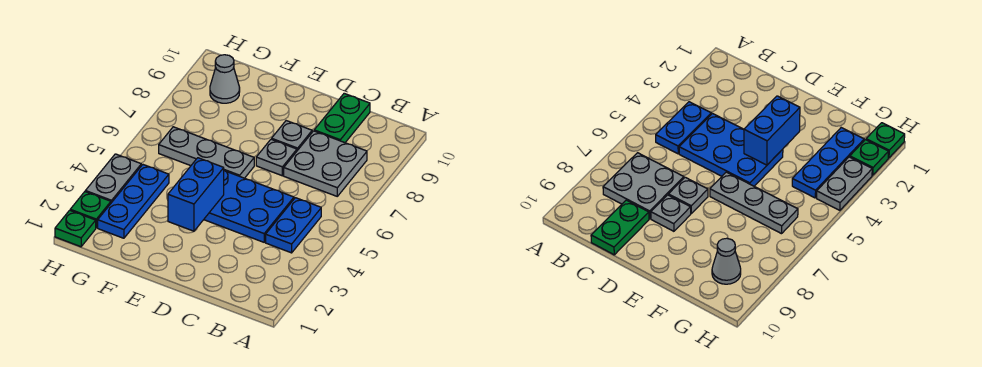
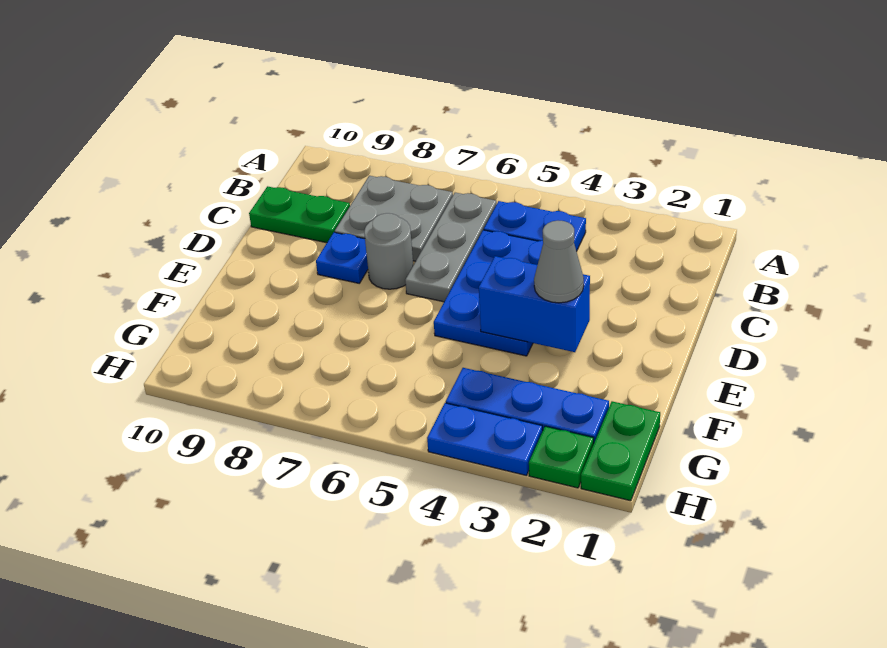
grey 1x1 plate [256,139,297,176] -> grey 1x1 round brick [364,213,413,289]
grey 1x1 plate [272,121,312,151] -> blue 1x1 plate [316,232,368,283]
grey 1x3 plate [159,127,254,178] -> grey 1x3 plate moved to [405,193,497,302]
grey 1x1 cone [210,55,240,103] -> grey 1x1 cone moved to [534,221,584,303]
green 1x1 plate [55,210,96,247] -> green 1x2 plate [581,401,660,501]
grey 1x2 plate [85,154,141,203] -> blue 1x2 plate [427,403,543,476]

